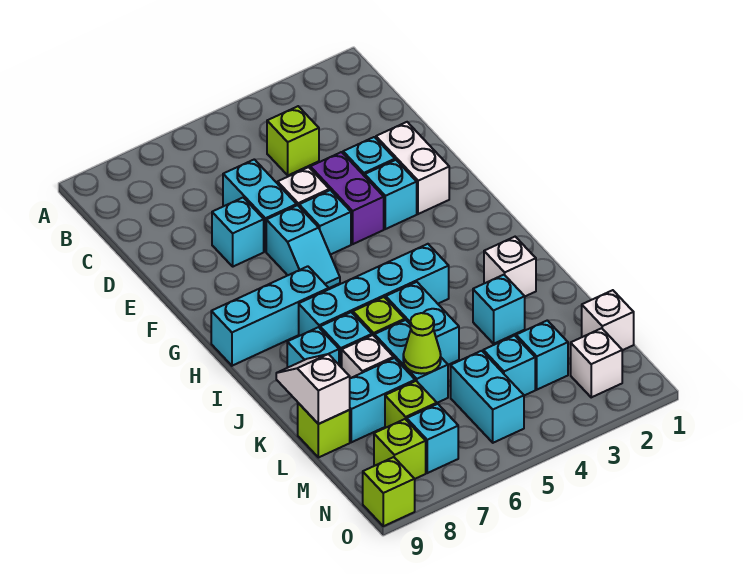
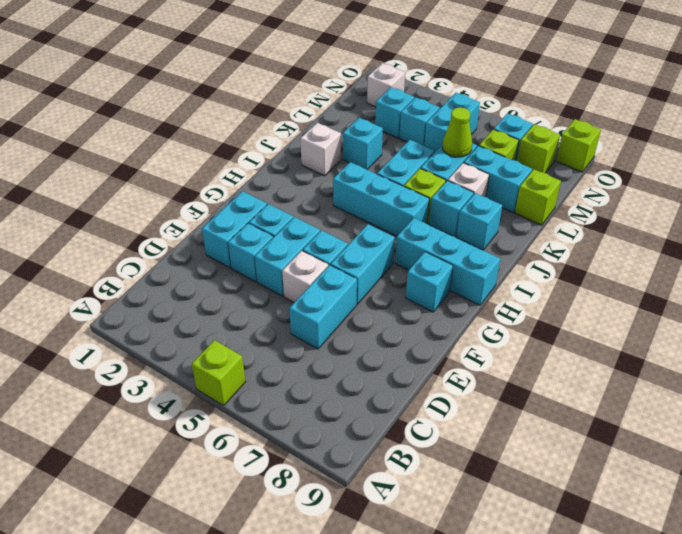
lime 1x1 brick [267,106,319,175] -> lime 1x1 brick moved to [192,340,245,406]
white 1x2 brick [376,122,449,214] -> cyan 1x2 brick [202,191,267,268]
purple 1x2 brick [310,152,384,244] -> cyan 1x2 brick [255,217,320,296]
cyan 1x1 brick [212,198,264,267] -> cyan 1x1 brick moved to [406,252,453,312]
cyan 1x2 slope [266,205,340,288] -> cyan 1x2 brick [331,224,395,304]
cyan 1x4 brick [299,244,449,336] -> cyan 1x3 brick [333,162,429,236]
white 1x2 slope [276,354,350,424] -> none
white 1x1 brick [582,290,634,350] -> none

